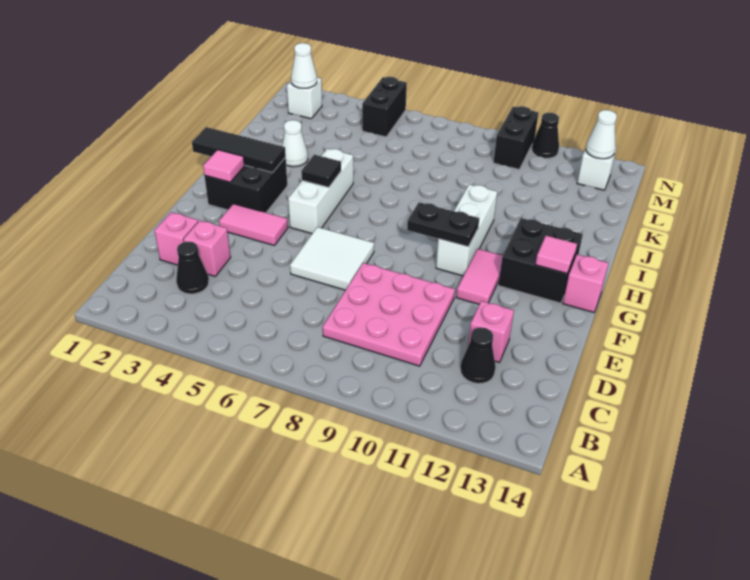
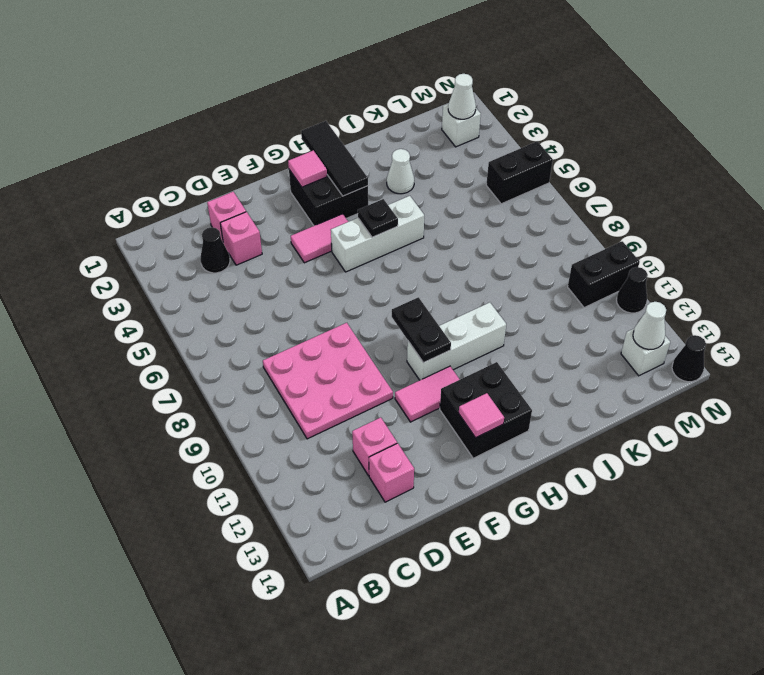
black 1x1 cone [460,327,496,384] -> black 1x1 cone moved to [672,335,706,382]
white 2x2 tile [290,227,374,290] -> none
pink 1x2 tile [219,204,288,246] -> pink 1x2 tile turned to [291,214,348,263]
pink 1x1 brick [563,255,608,312] -> pink 1x1 brick moved to [369,443,414,502]
black 1x1 tile [301,155,341,187] -> black 1x1 plate [358,199,398,237]

